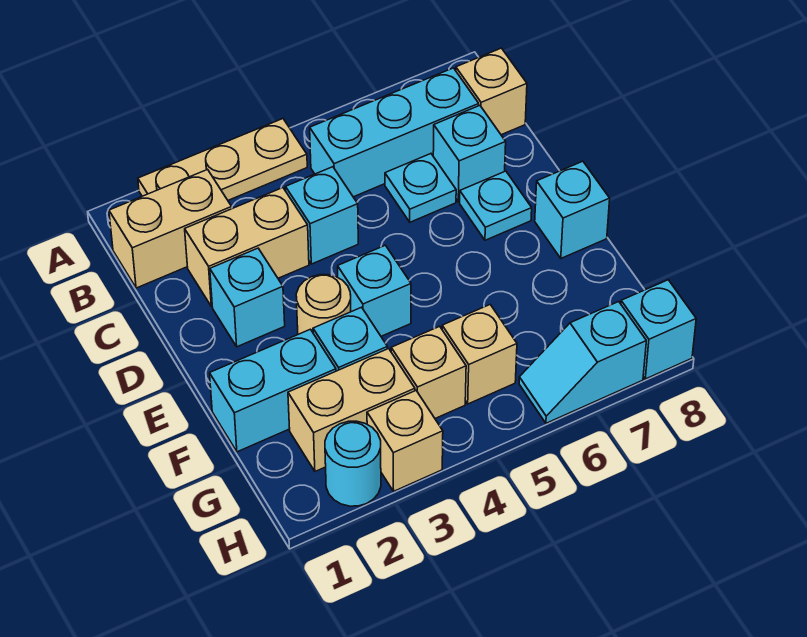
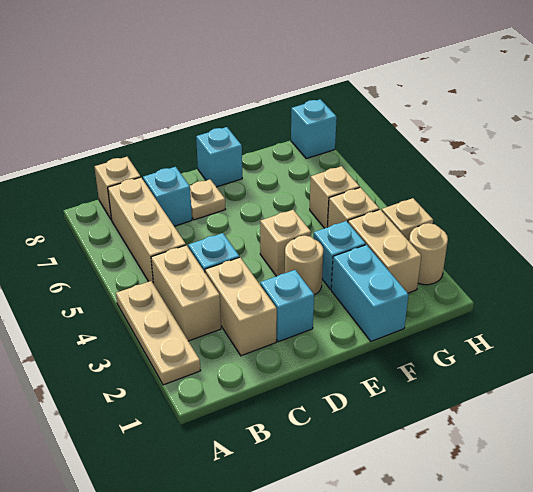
tan 1x2 brick [109,170,232,288] -> tan 1x2 brick moved to [151,245,221,341]
cyan 1x3 brick [310,68,479,197] -> tan 1x3 brick [108,177,186,284]
cyan 1x1 plate [385,154,456,222] -> none
cyan 1x1 plate [460,171,532,240] -> tan 1x1 plate [190,179,225,220]
cyan 1x1 brick [338,245,411,336] -> tan 1x1 brick [260,210,311,276]
cyan 1x1 round brick [325,421,381,506] -> tan 1x1 round brick [409,223,448,285]
cyan 1x2 slope [519,302,646,423] -> none

